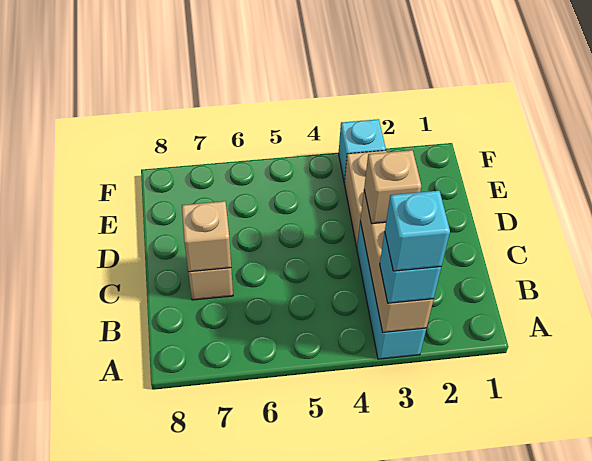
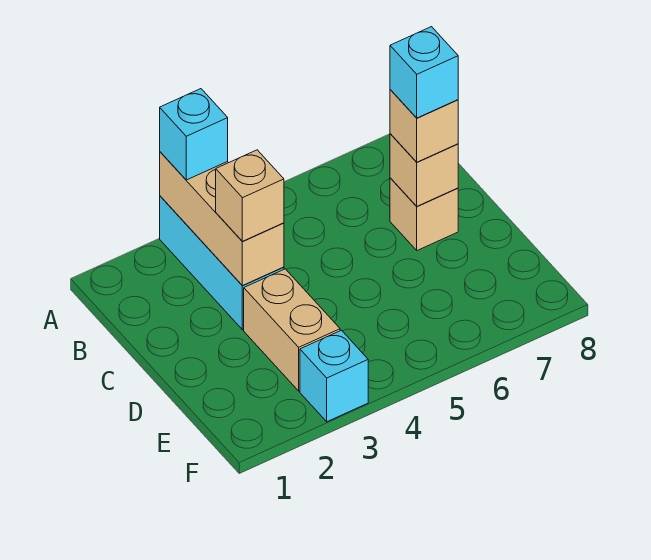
cyan 1x1 brick [385,191,450,271] -> cyan 1x1 brick moved to [390,27,458,118]
none -> tan 1x1 brick [390,90,458,162]

